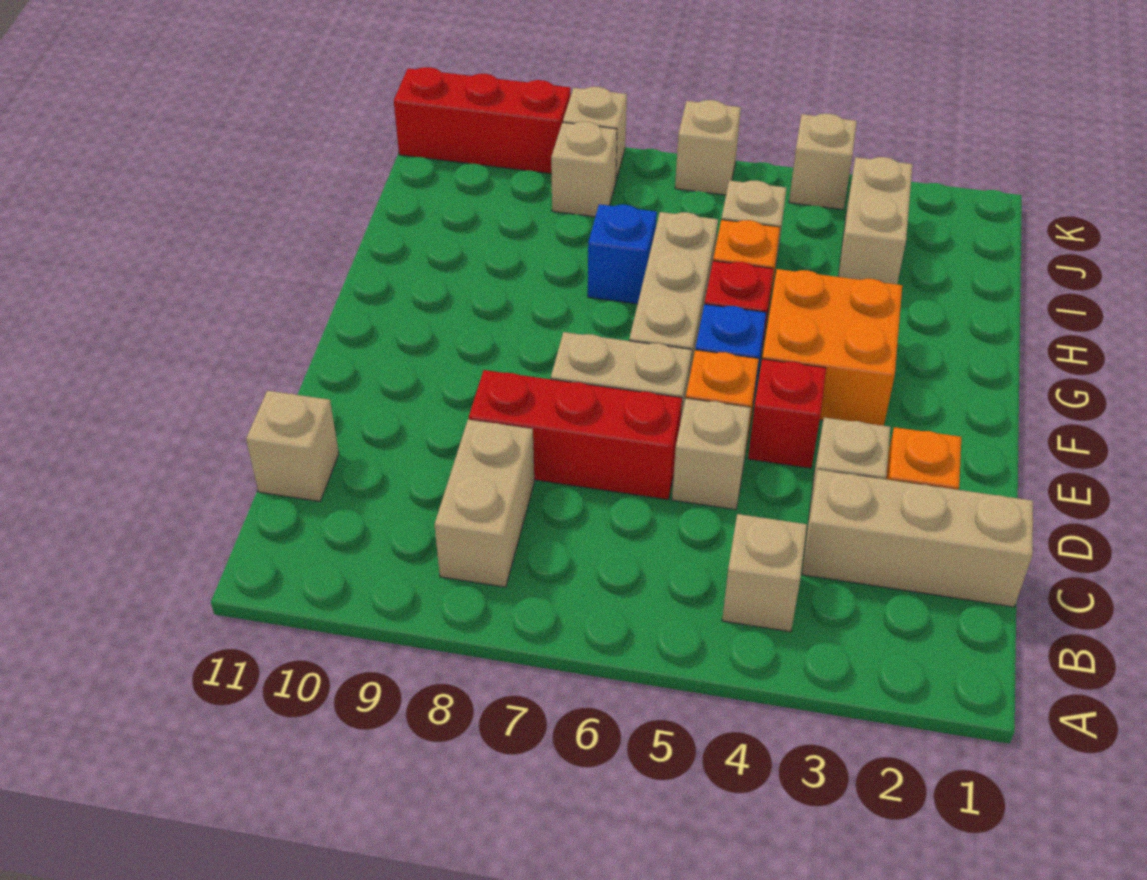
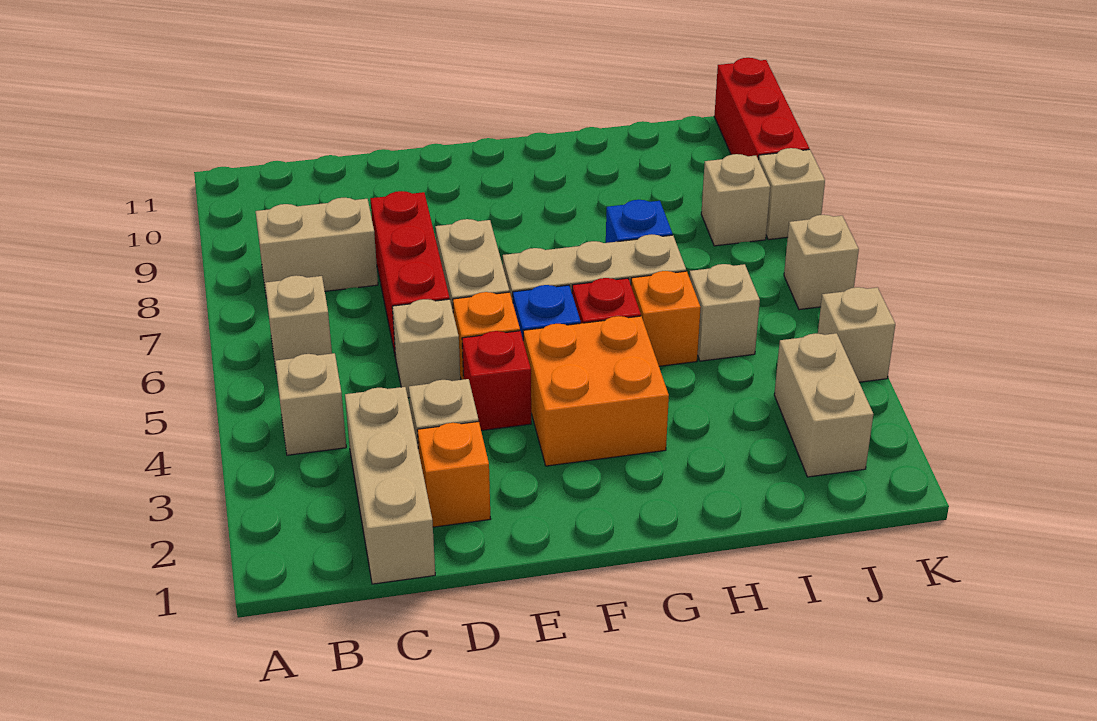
tan 1x1 brick [246,391,339,501] -> tan 1x1 brick moved to [265,275,332,373]
tan 1x2 brick [838,157,913,284] -> tan 1x2 brick turned to [774,333,873,477]

